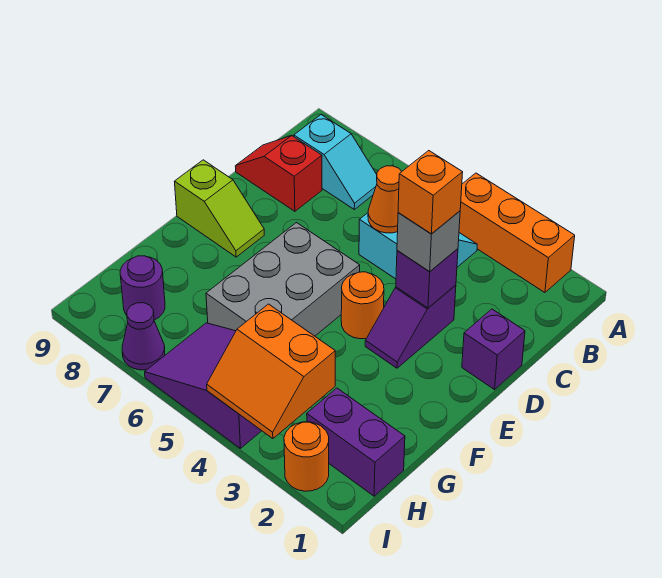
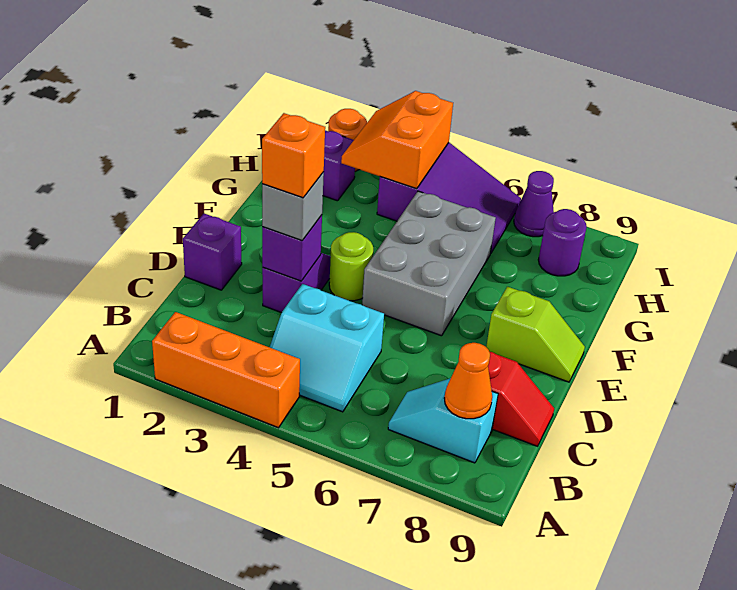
orange 1x1 cone [368,166,402,233] -> orange 1x1 cone moved to [444,343,492,419]
orange 1x1 round brick [341,272,384,339] -> lime 1x1 round brick [329,232,373,301]
lime 1x2 slope [174,160,264,257] -> lime 1x2 slope turned to [486,287,585,382]
orange 2x2 slope [207,304,335,439] -> orange 2x2 slope turned to [341,91,453,189]

